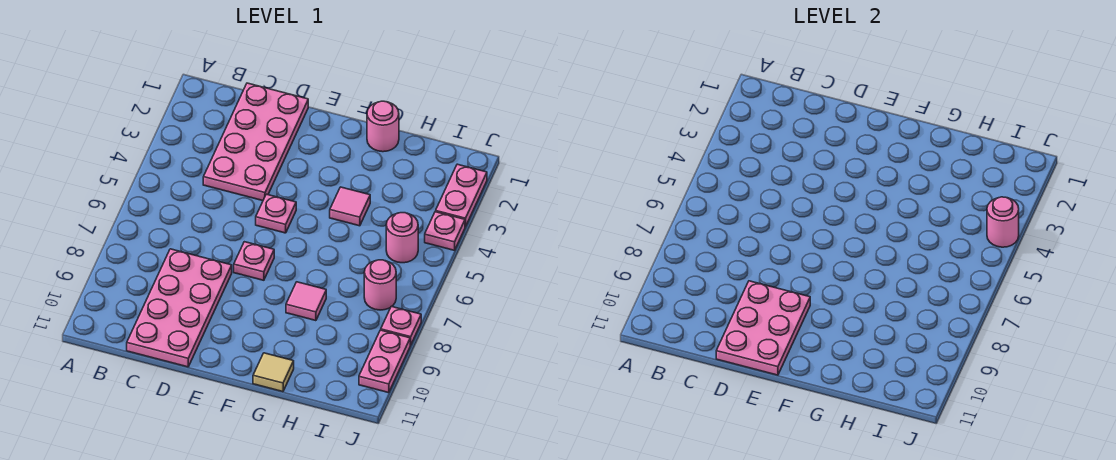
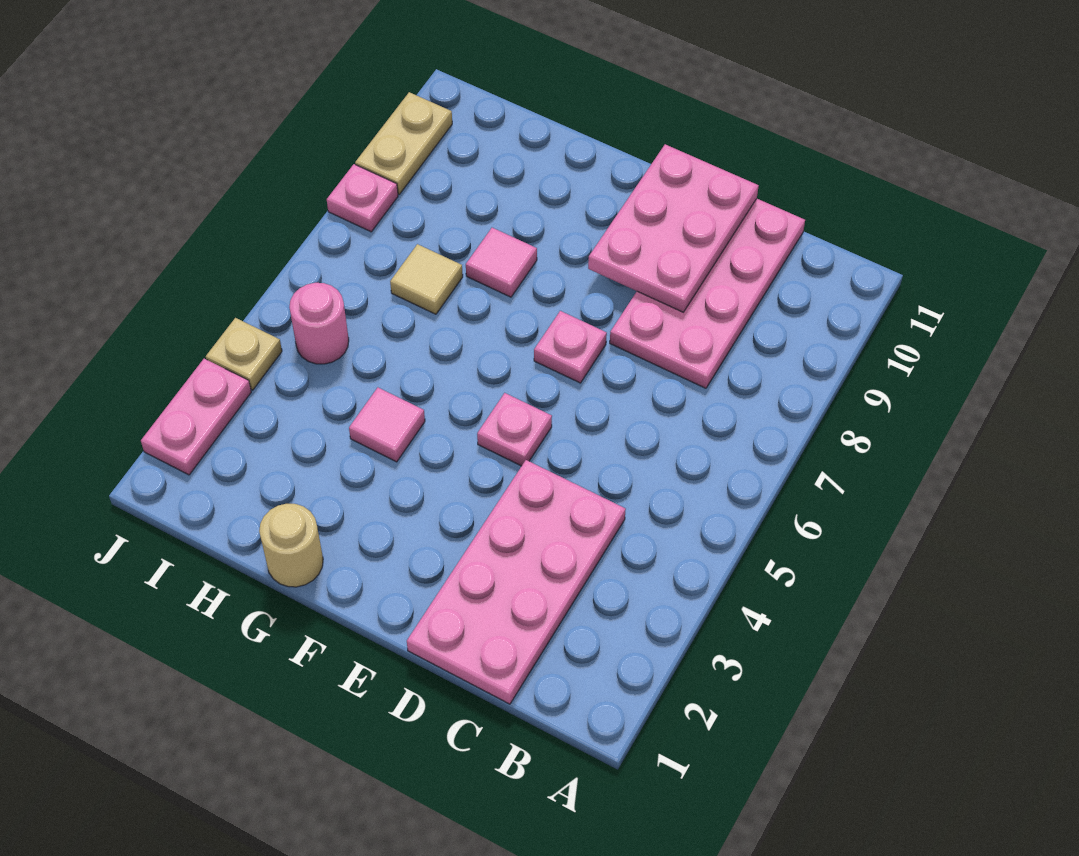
pink 1x1 round brick [367,101,399,152] -> tan 1x1 round brick [259,504,323,587]
tan 1x1 tile [253,353,294,392] -> tan 1x1 tile moved to [390,244,463,314]
pink 1x1 round brick [364,260,396,310] -> none
pink 1x1 plate [425,212,465,250] -> tan 1x1 plate [206,318,282,390]
pink 1x1 round brick [987,197,1019,247] -> none
pink 1x2 plate [359,330,410,393] -> tan 1x2 plate [355,92,452,194]

